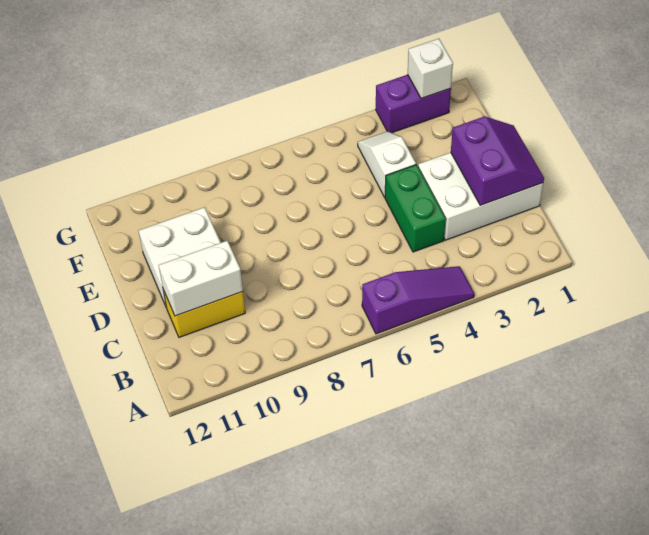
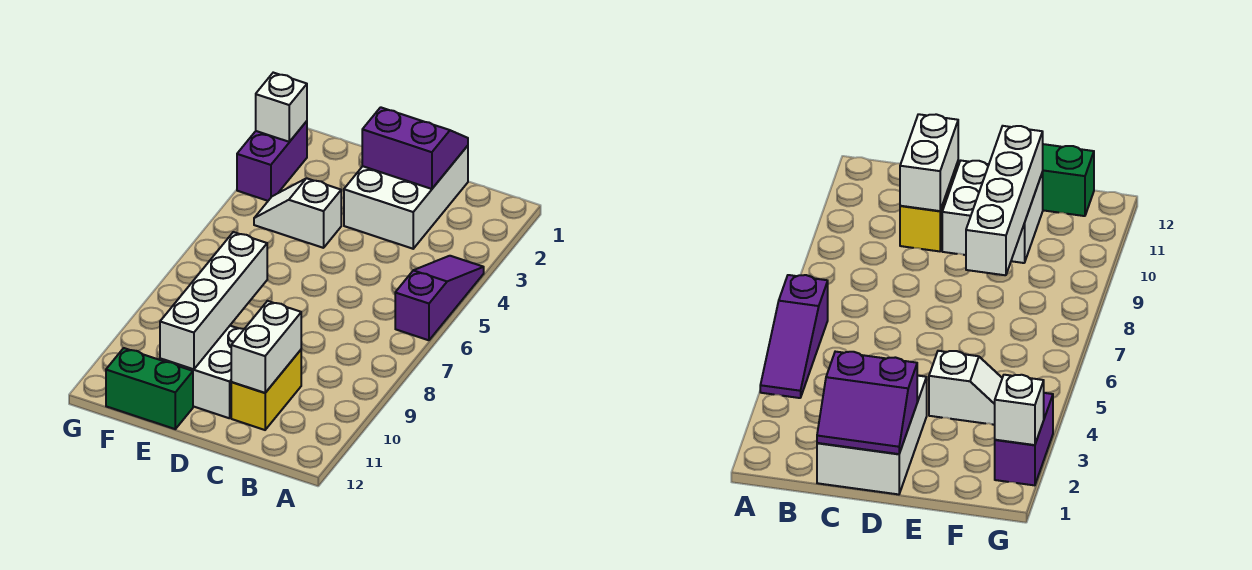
green 1x2 brick [385,165,446,252] -> green 1x2 brick moved to [106,348,193,429]
none -> white 1x4 brick [160,232,267,369]

